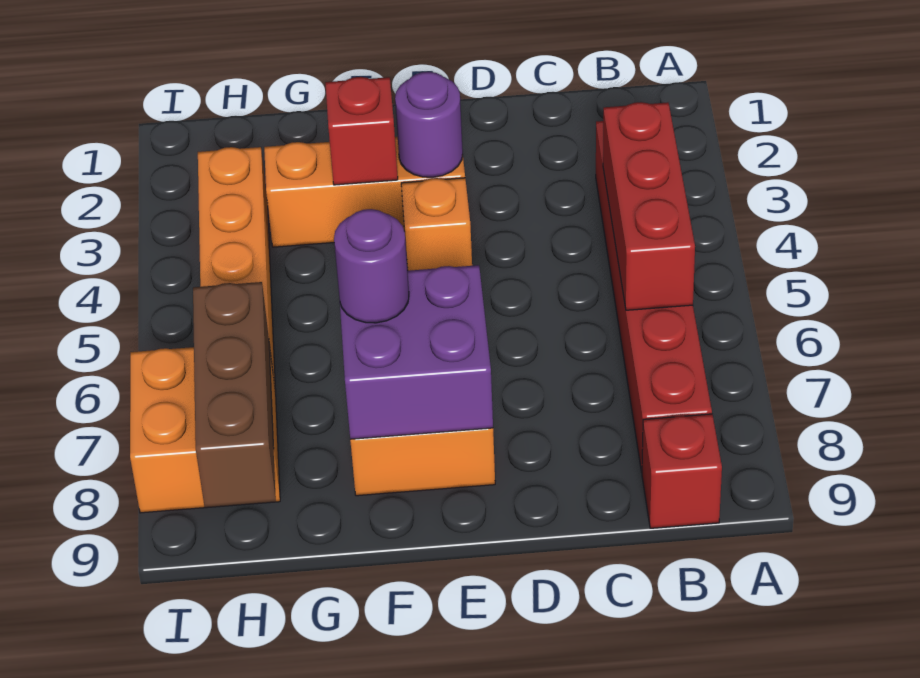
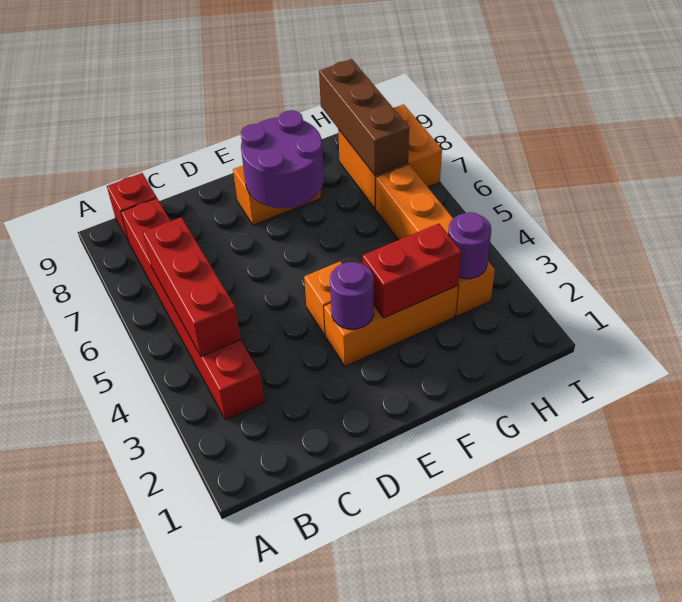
purple 2x2 brick [340,265,493,439] -> purple 2x2 round brick [241,110,324,208]
red 1x1 brick [325,77,398,185] -> red 1x2 brick [363,223,461,318]
purple 1x1 round brick [334,209,409,323] -> purple 1x1 round brick moved to [448,212,491,279]

